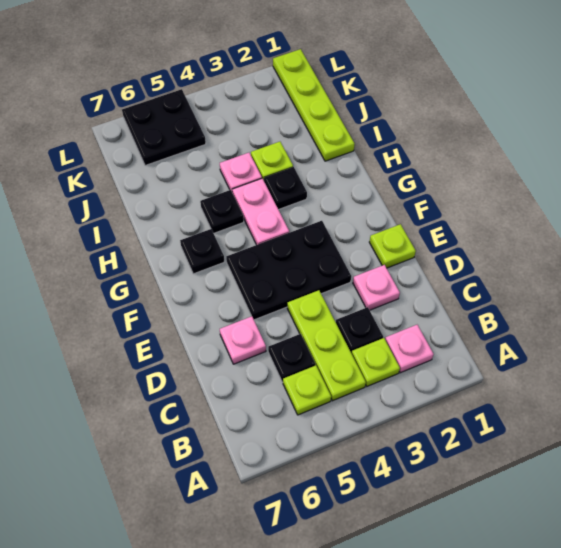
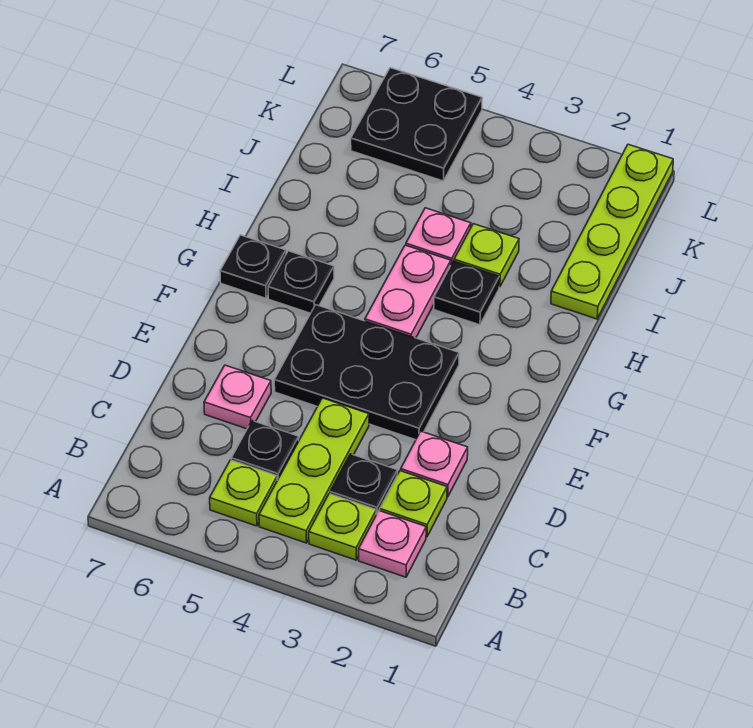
lime 1x1 plate [369,224,416,268] -> lime 1x1 plate moved to [380,471,447,537]
black 1x1 plate [200,190,244,233] -> black 1x1 plate moved to [220,235,286,298]

